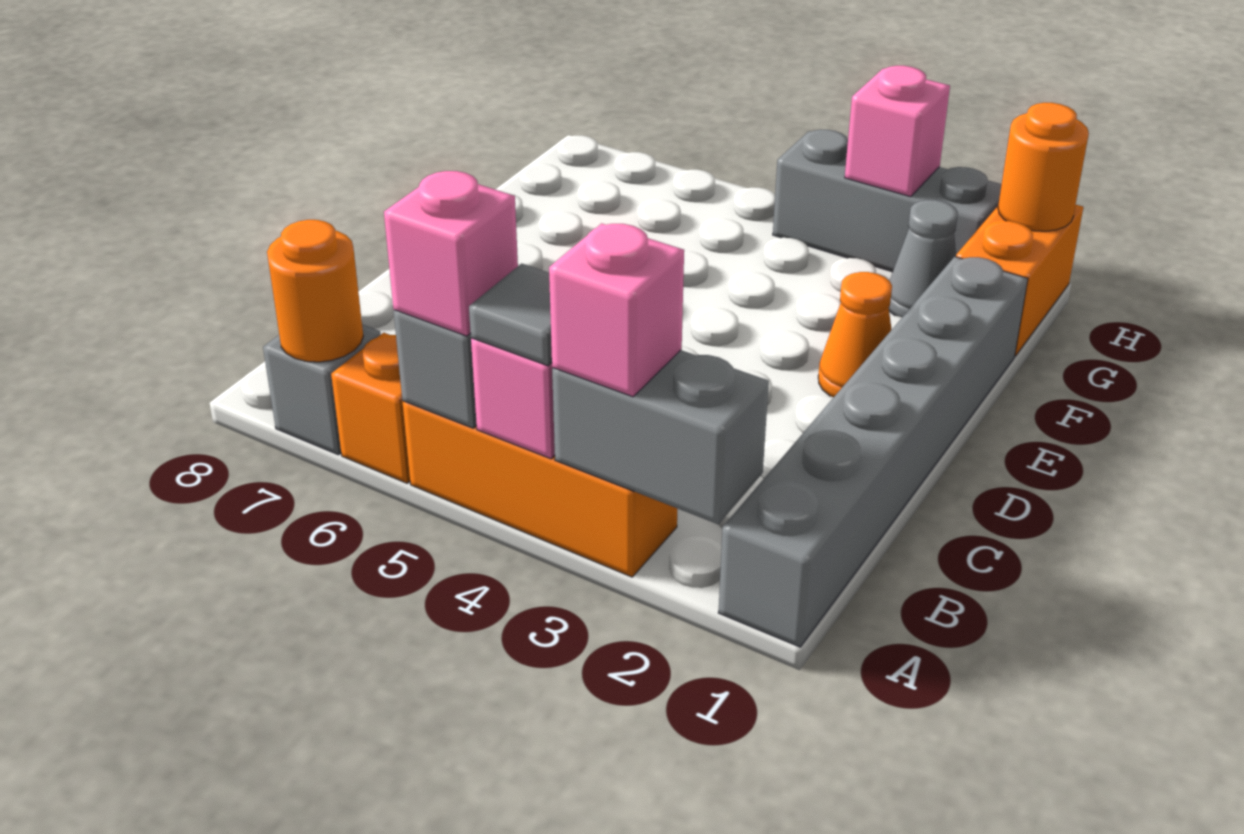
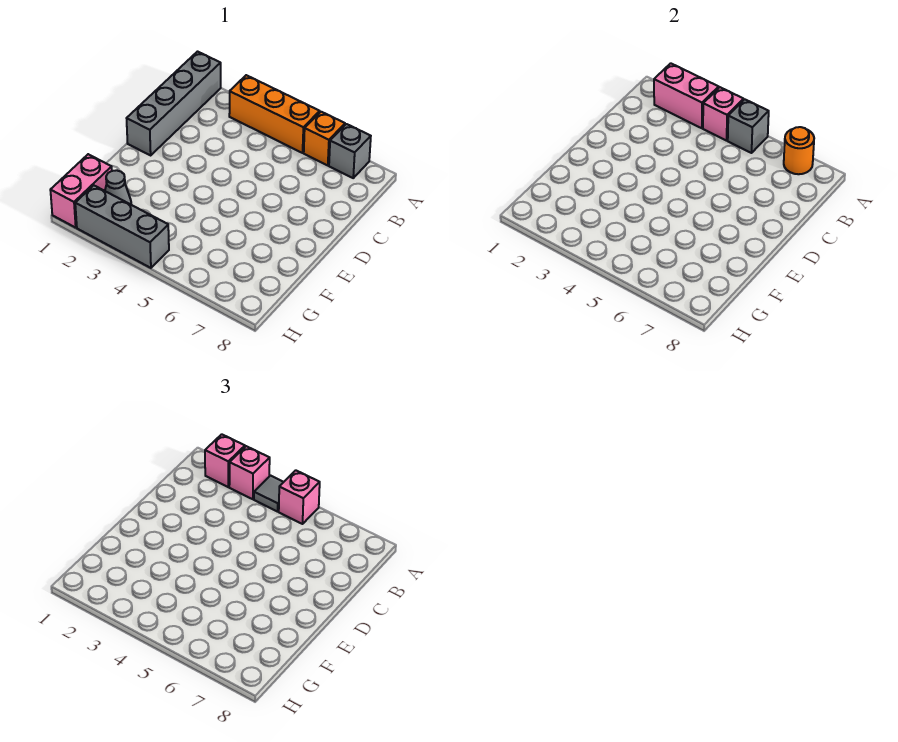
grey 1x6 brick [718,257,1028,647] -> grey 1x4 brick [127,52,221,155]
grey 1x2 brick [552,350,769,524] -> pink 1x2 brick [654,63,719,128]
orange 1x1 cone [818,272,892,397] -> none
orange 1x2 brick [956,205,1083,356] -> pink 1x2 brick [50,154,112,228]
orange 1x1 round brick [998,103,1089,231] -> none
pink 1x1 brick [845,66,950,197] -> pink 1x1 brick moved to [205,434,245,487]

